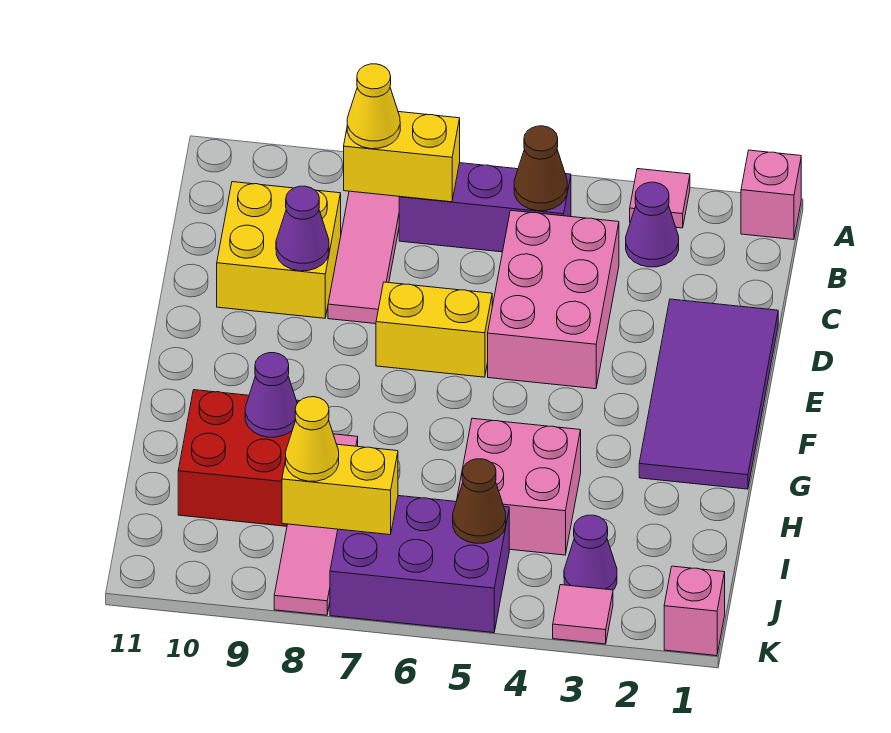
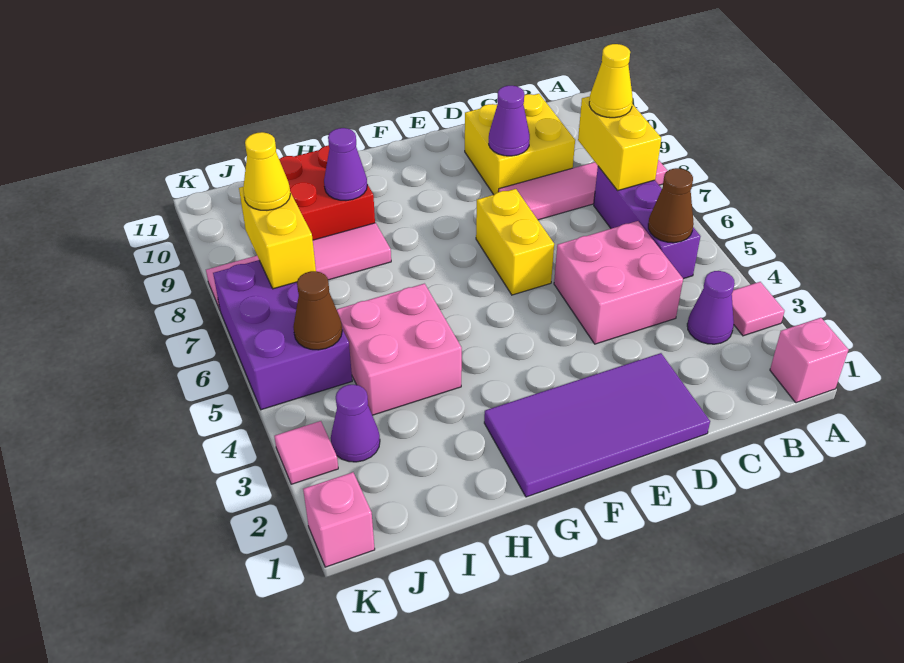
pink 2x3 brick [488,210,619,389] -> pink 2x2 brick [554,221,683,344]

